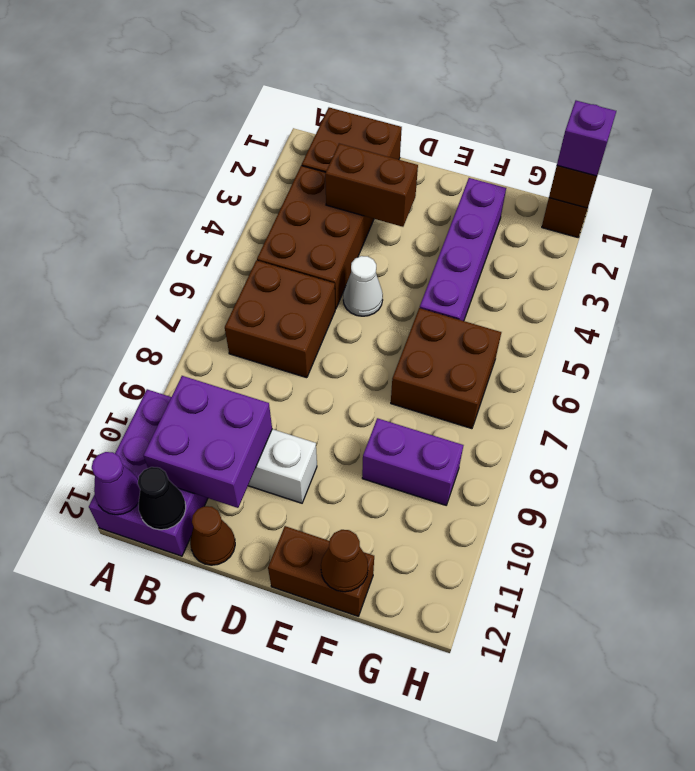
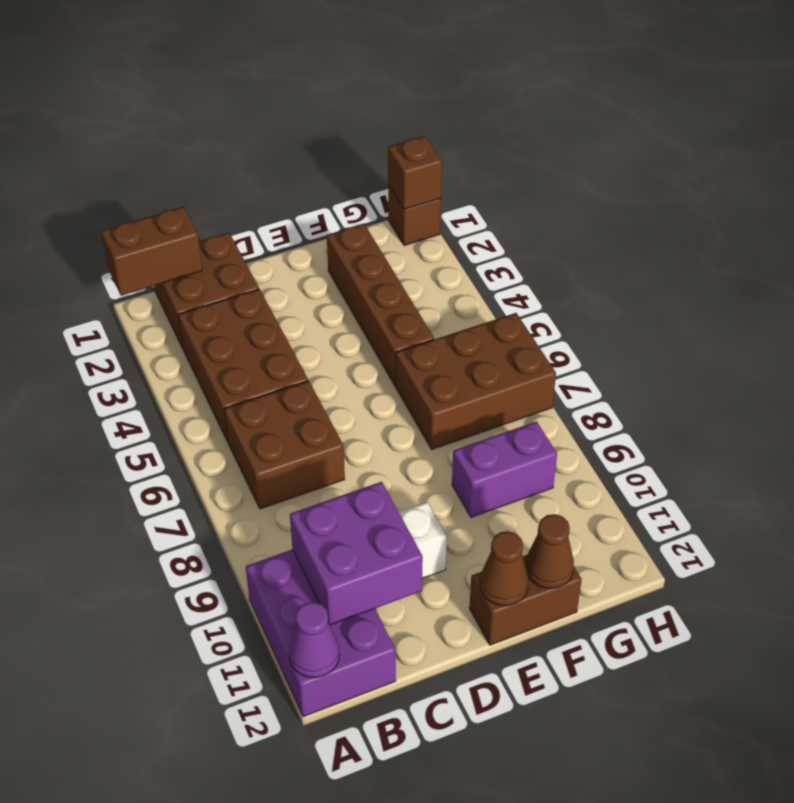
black 1x1 cone [138,467,186,530] -> none
brown 1x2 brick [325,144,418,227] -> brown 1x2 brick moved to [101,207,202,296]
brown 1x1 cone [190,506,235,565] -> brown 1x1 cone moved to [480,531,528,606]
white 1x1 cone [343,256,383,316] -> none
purple 1x4 brick [420,178,506,321] -> brown 1x4 brick [327,224,434,386]
brown 2x2 brick [391,308,501,429] -> brown 2x3 brick [396,313,556,449]
purple 1x1 brick [557,101,616,176] -> none

